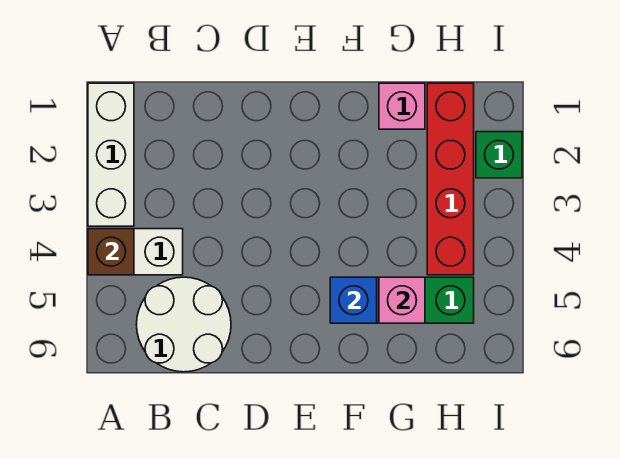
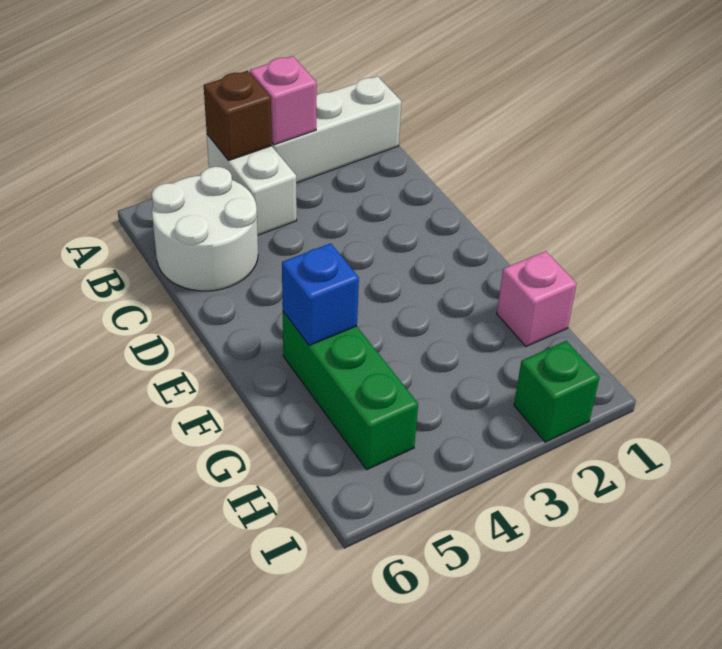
pink 1x1 brick [379,277,425,323] -> pink 1x1 brick moved to [250,56,317,145]
red 1x4 brick [427,83,474,275] -> none

